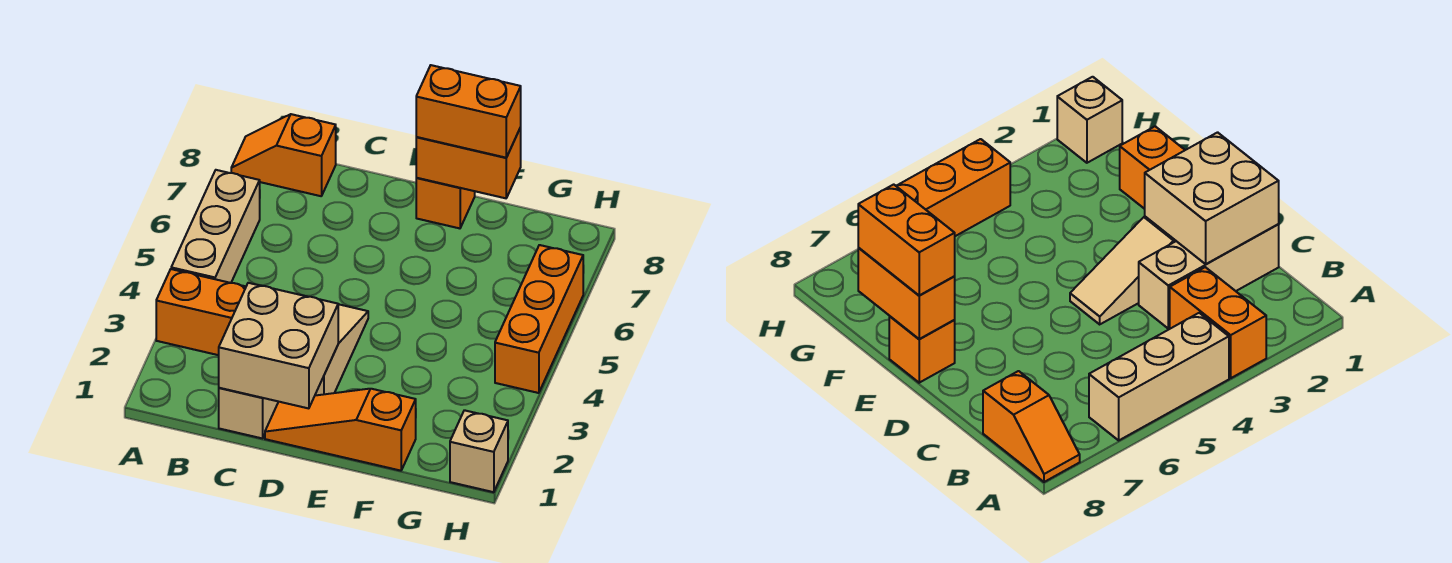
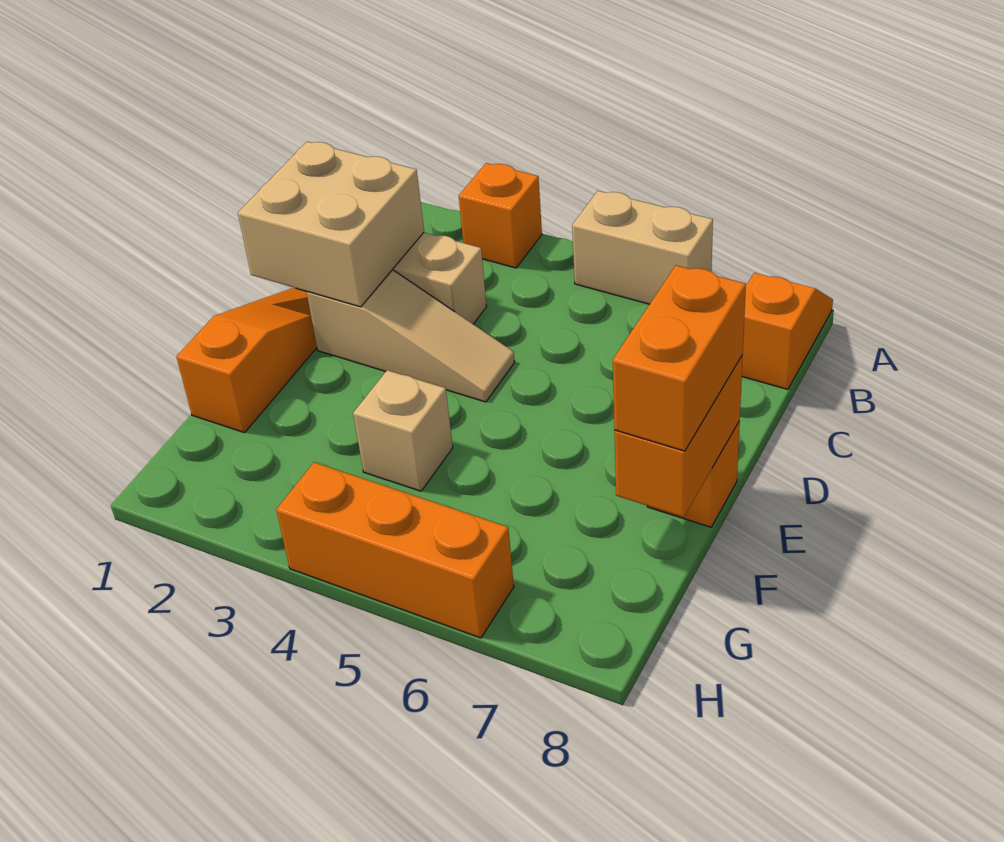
orange 1x2 brick [156,269,246,355] -> orange 1x1 brick [459,163,542,268]
tan 1x3 brick [171,170,260,283] -> tan 1x2 brick [572,191,713,304]
tan 1x1 brick [450,410,508,492] -> tan 1x1 brick moved to [353,370,453,491]

